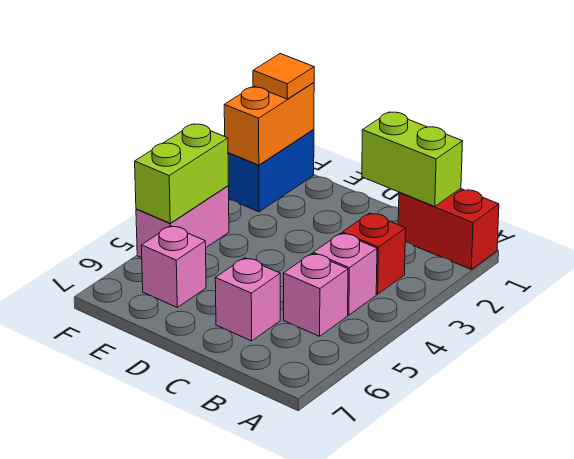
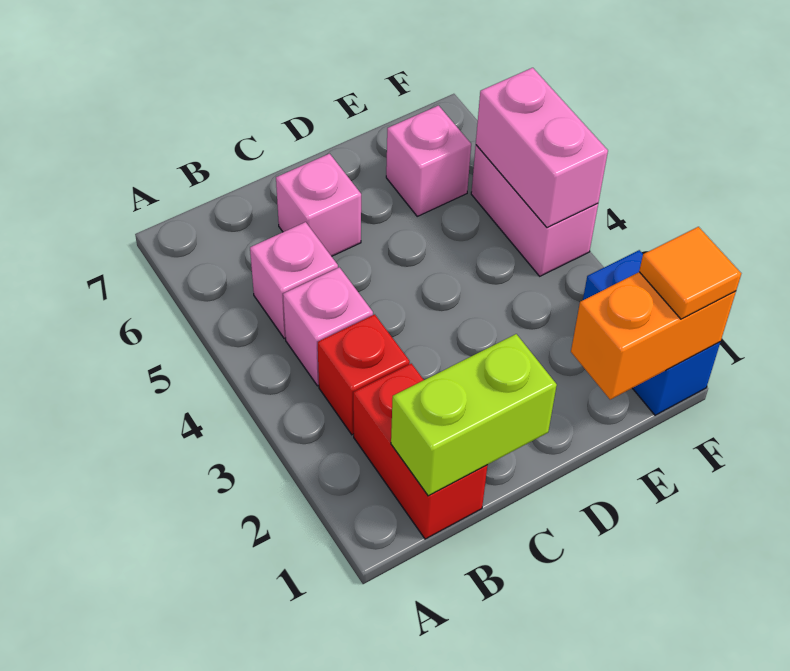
red 1x2 brick [398,188,499,269] -> red 1x2 brick turned to [353,364,487,539]
orange 1x2 brick [224,83,314,165] -> orange 1x2 brick turned to [571,272,736,399]
lime 1x2 brick [135,124,228,223] -> pink 1x2 brick [476,68,608,228]

